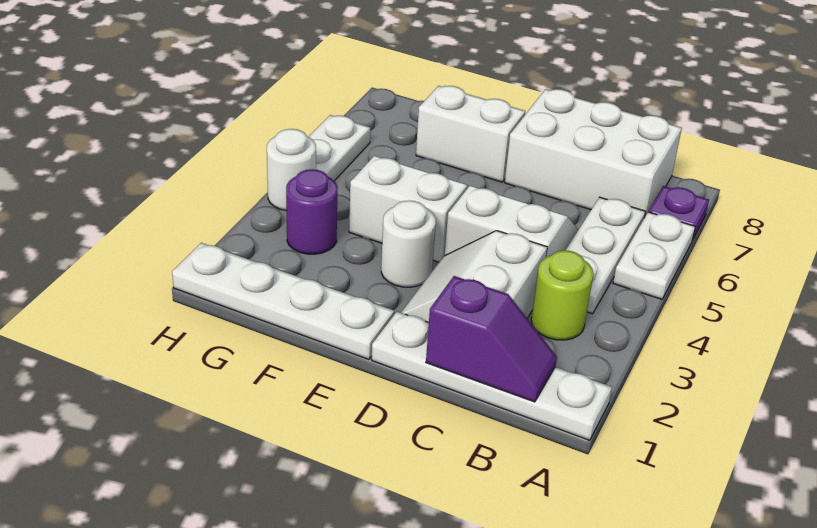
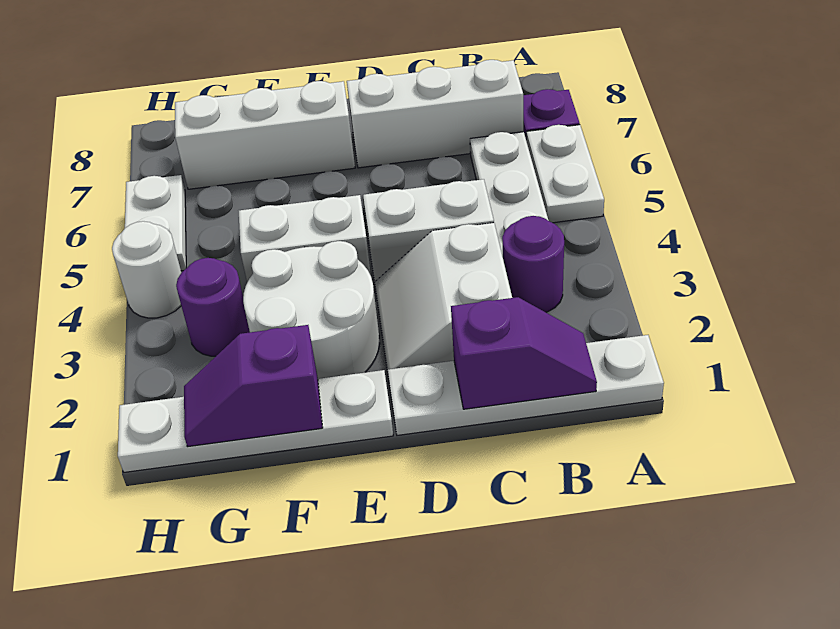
lime 1x1 round brick [531,250,594,340] -> purple 1x1 round brick [502,216,564,312]
white 2x3 brick [505,89,682,218] -> white 1x3 brick [347,60,523,168]
white 1x1 round brick [381,200,436,287] -> white 2x2 round brick [243,241,380,379]
white 1x2 brick [416,86,525,182] -> white 1x3 brick [175,81,355,189]
none -> purple 1x2 slope [184,325,323,447]

